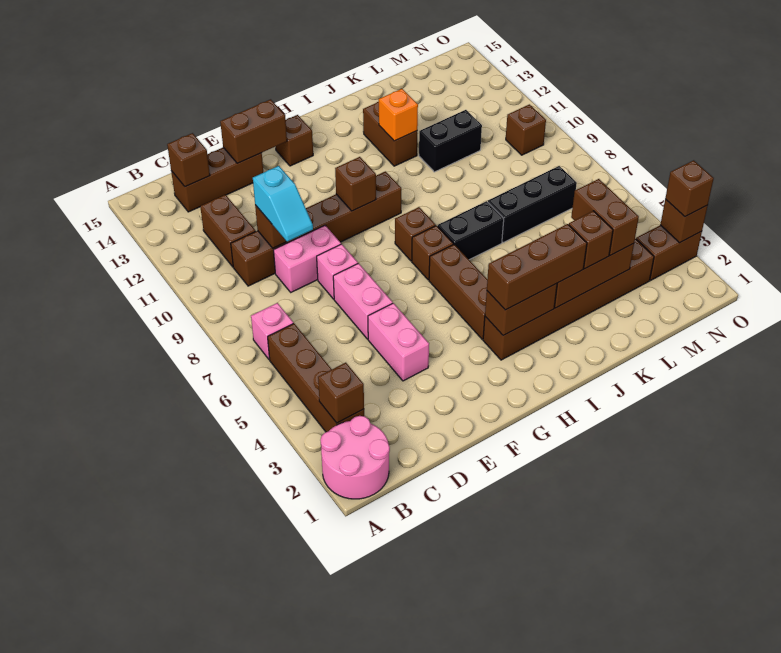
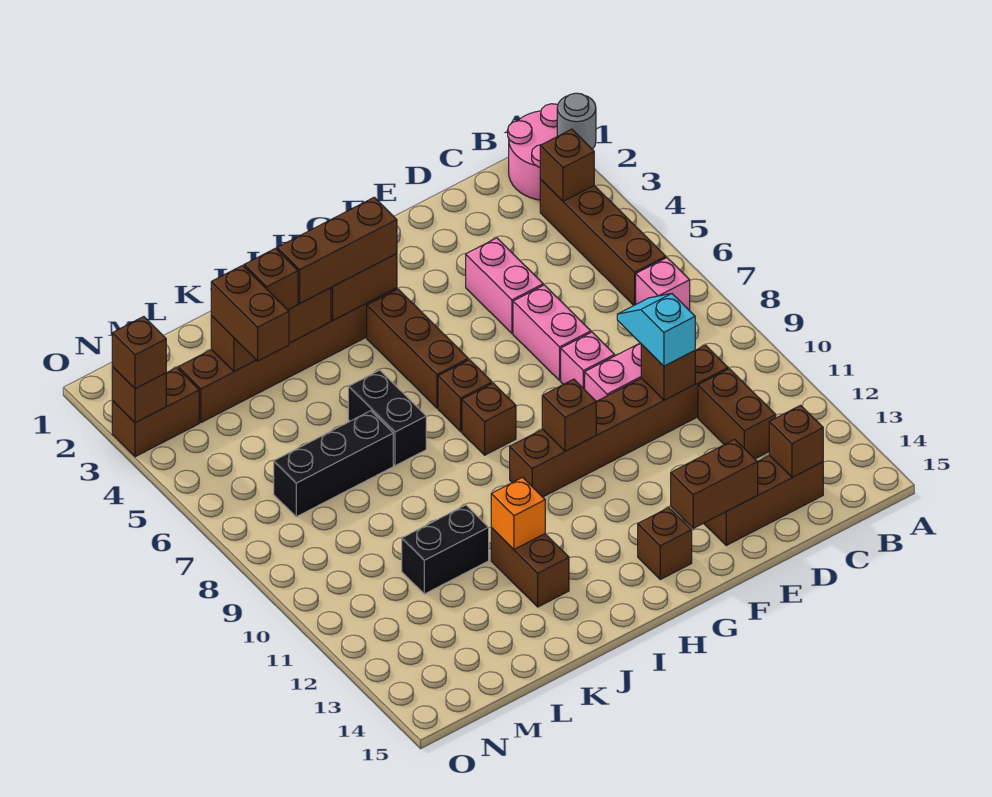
none -> grey 1x1 round brick [557,93,596,149]
black 1x2 brick [438,201,504,260] -> black 1x2 brick turned to [348,370,426,466]
brown 1x1 brick [506,104,546,155] -> none

